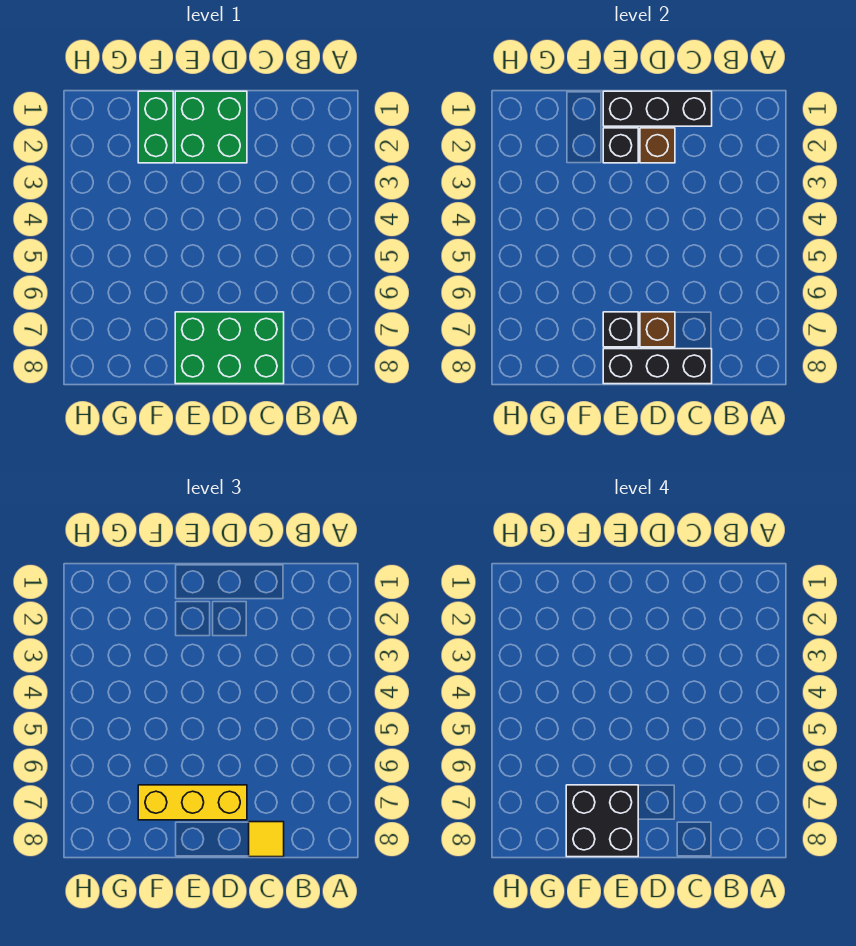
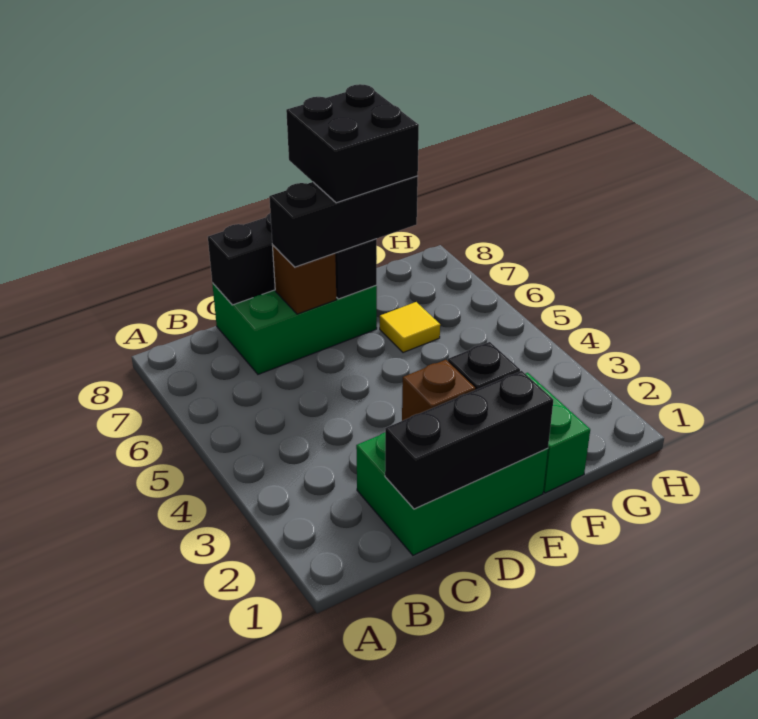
yellow 1x1 tile [249,822,284,857] -> yellow 1x1 tile moved to [380,302,440,353]
green 2x2 brick [175,91,247,163] -> green 2x3 brick [356,432,548,555]
yellow 1x3 brick [138,785,247,820] -> black 1x3 brick [269,176,418,267]

